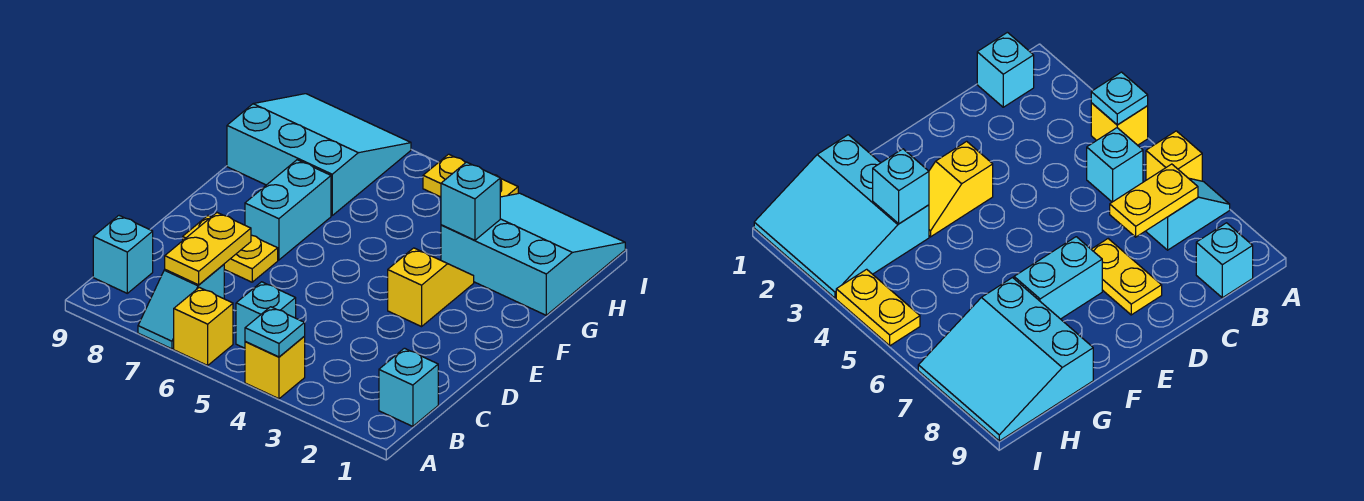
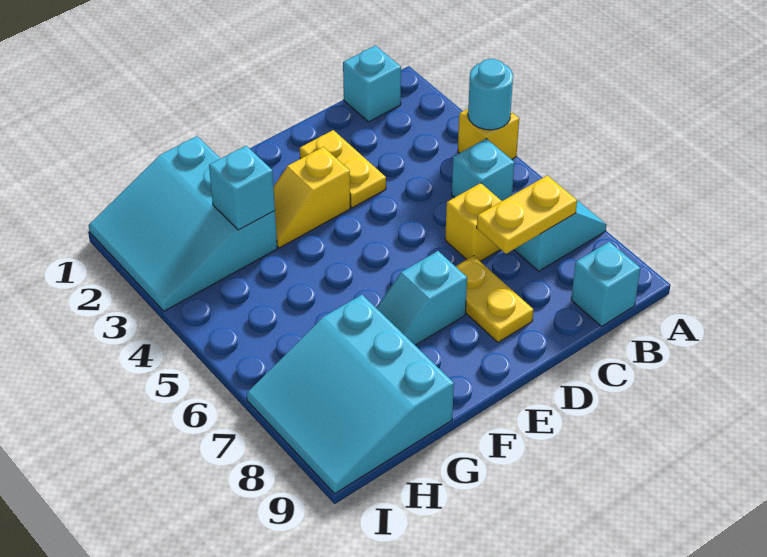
cyan 1x1 plate [245,307,305,357] -> cyan 1x1 round brick [468,59,513,130]
yellow 1x1 brick [174,287,233,365] -> yellow 1x1 brick moved to [445,183,501,261]
cyan 1x2 brick [245,160,331,260] -> cyan 1x2 slope [376,251,467,345]
yellow 1x2 plate [423,154,518,197] -> yellow 1x2 plate moved to [300,130,386,208]

